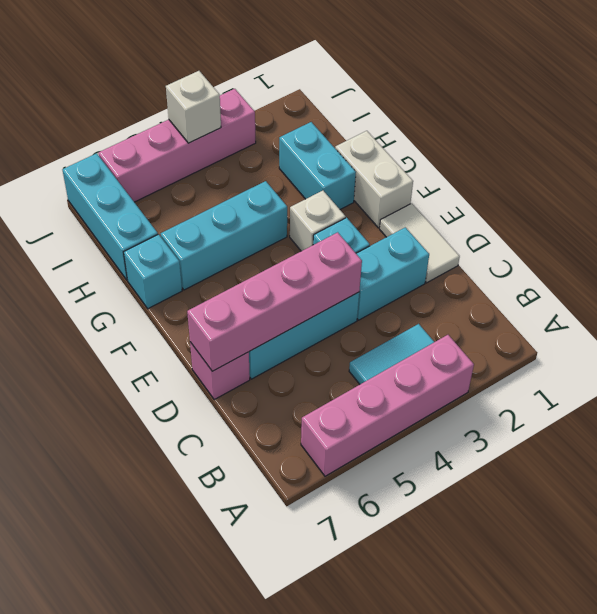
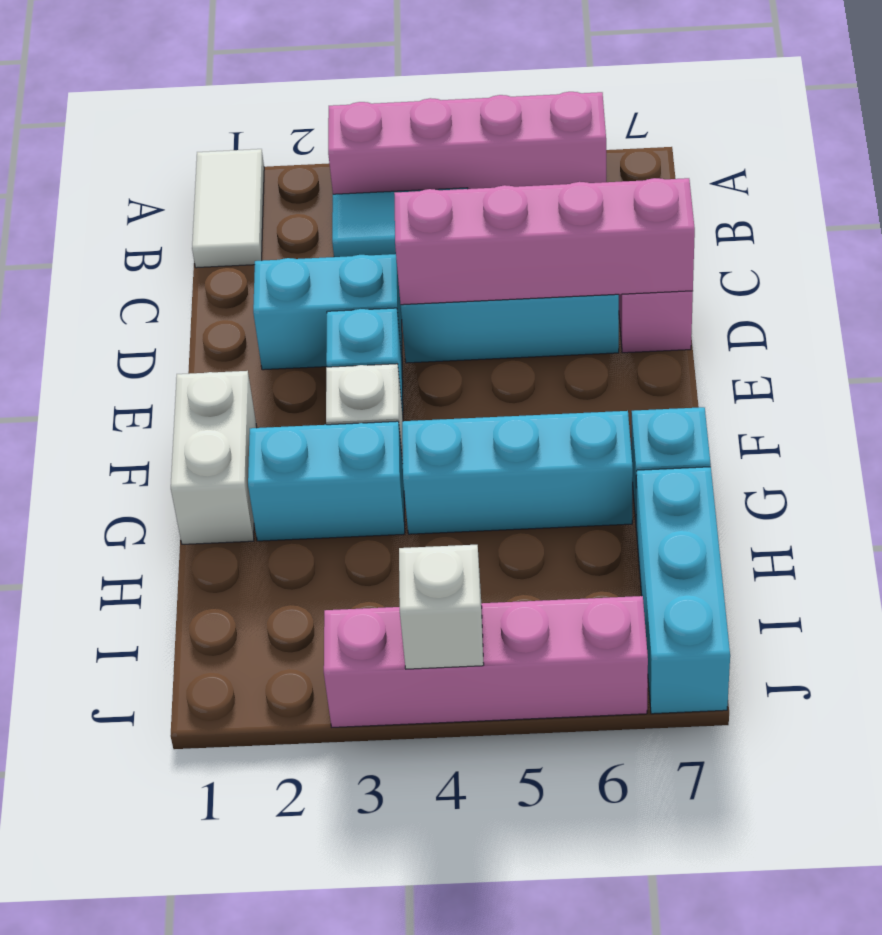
white 1x2 tile [380,203,460,283] -> white 1x2 tile moved to [192,149,264,268]
cyan 1x2 brick [279,122,356,209] -> cyan 1x2 brick turned to [248,421,405,541]

